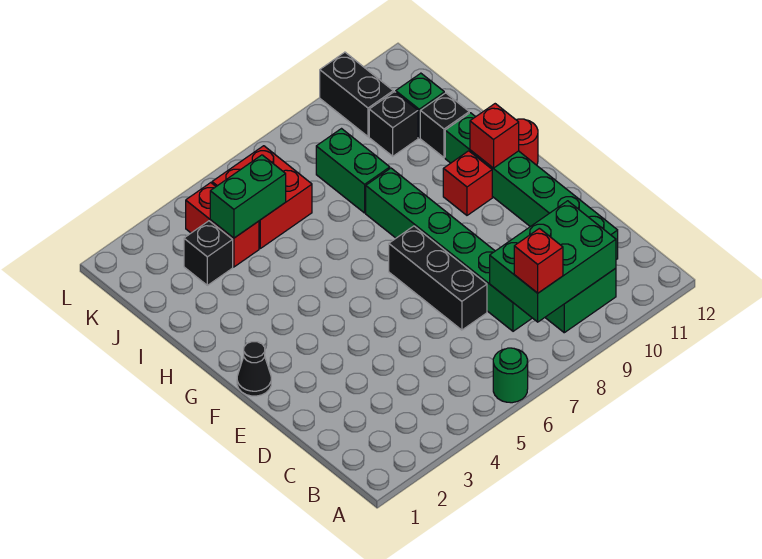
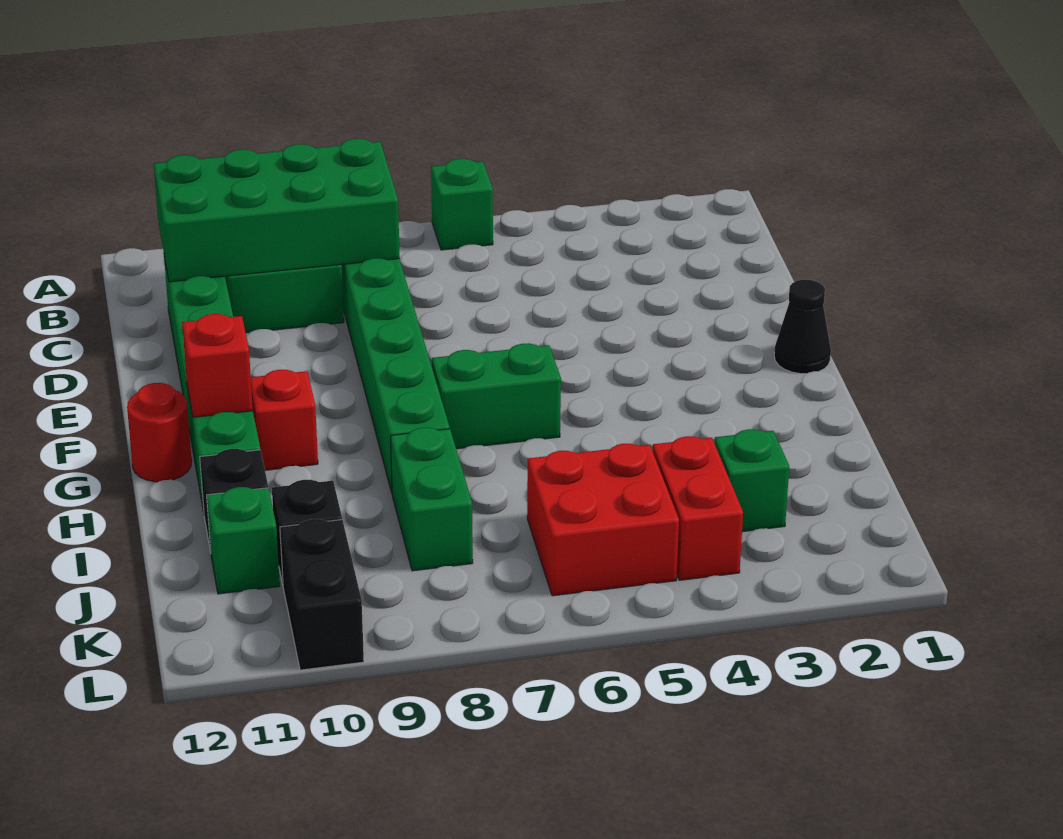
green 1x1 round brick [493,348,528,403] -> green 1x1 brick [431,159,493,250]
green 2x3 brick [490,201,616,322] -> green 2x4 brick [154,139,400,282]
red 1x1 brick [514,228,563,293] -> none
black 1x3 brick [389,226,487,330] -> none
black 1x1 brick [184,221,233,285] -> green 1x1 brick [715,429,789,532]
green 1x2 brick [210,155,286,238] -> green 1x2 brick moved to [432,343,561,449]

